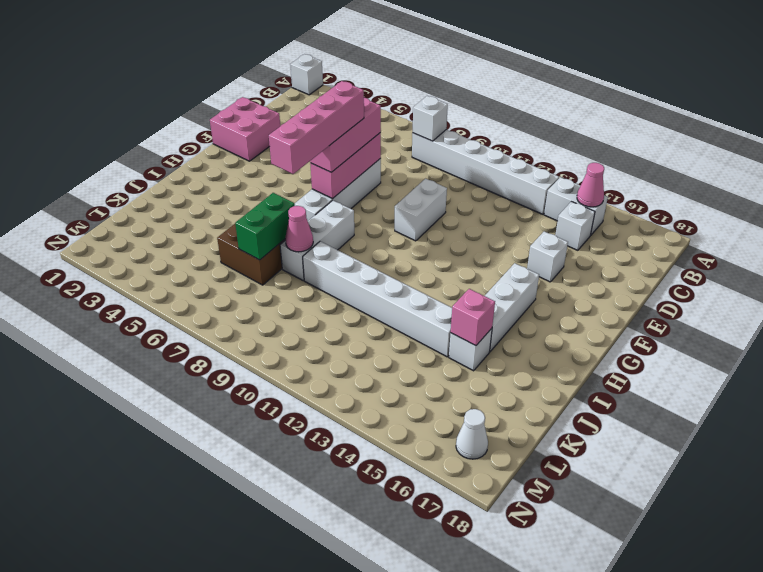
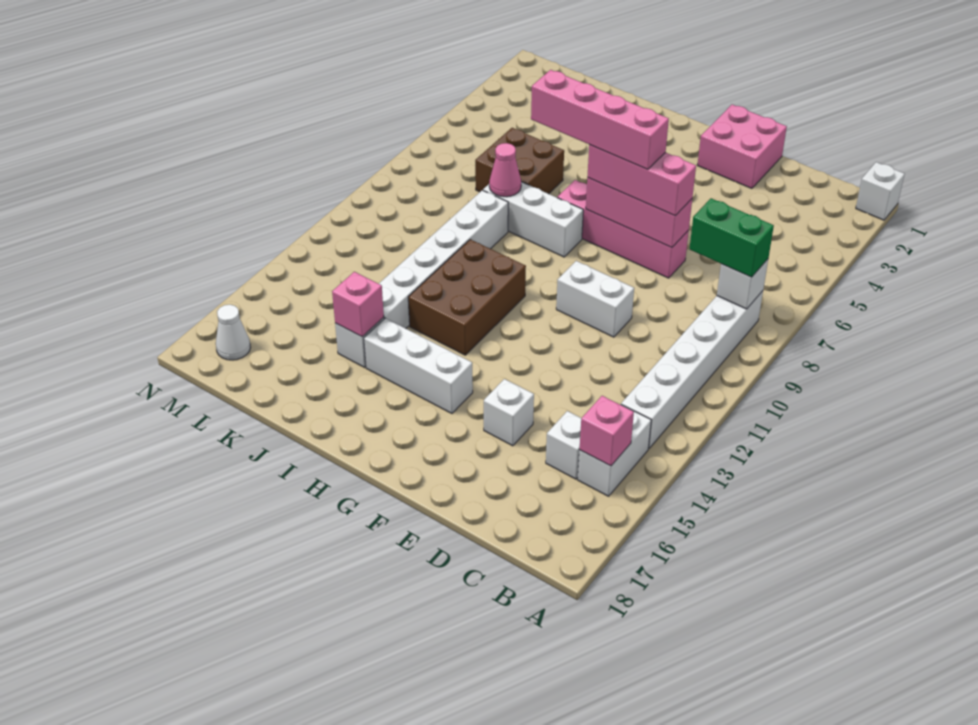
pink 1x1 cone [577,163,604,207] -> pink 1x1 brick [580,396,634,466]
white 1x4 brick [295,159,381,221] -> pink 1x4 brick [557,180,689,278]
none -> brown 2x3 brick [408,239,526,355]
green 1x2 brick [235,193,295,260] -> green 1x2 brick moved to [690,198,774,277]

